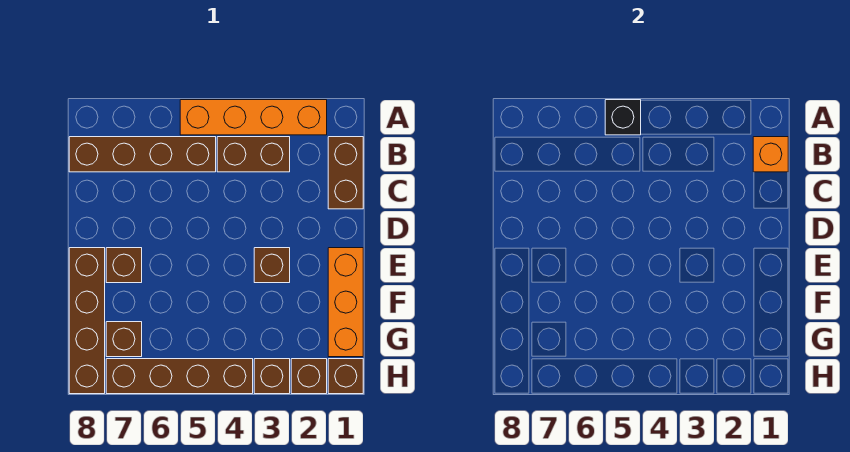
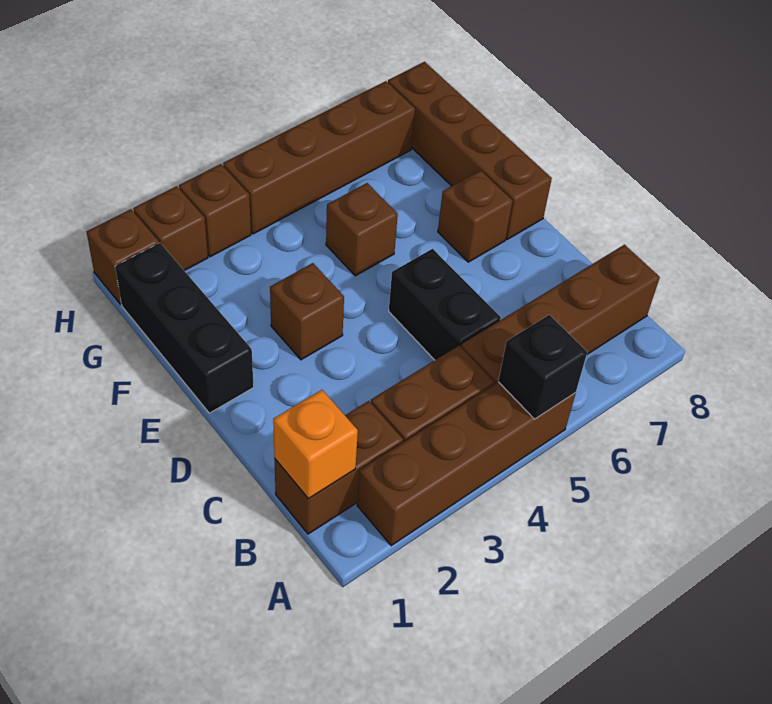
orange 1x4 brick [180,100,327,135] -> brown 1x4 brick [357,382,576,546]
brown 1x2 brick [328,137,363,209] -> brown 1x2 brick turned to [275,401,403,534]
none -> black 1x2 brick [389,249,501,360]
orange 1x3 brick [328,248,363,357] -> black 1x3 brick [115,243,254,413]
brown 1x1 brick [106,322,142,357] -> brown 1x1 brick moved to [326,183,398,276]

